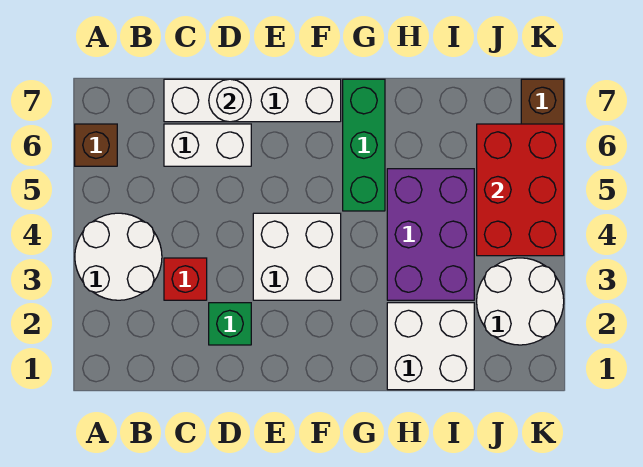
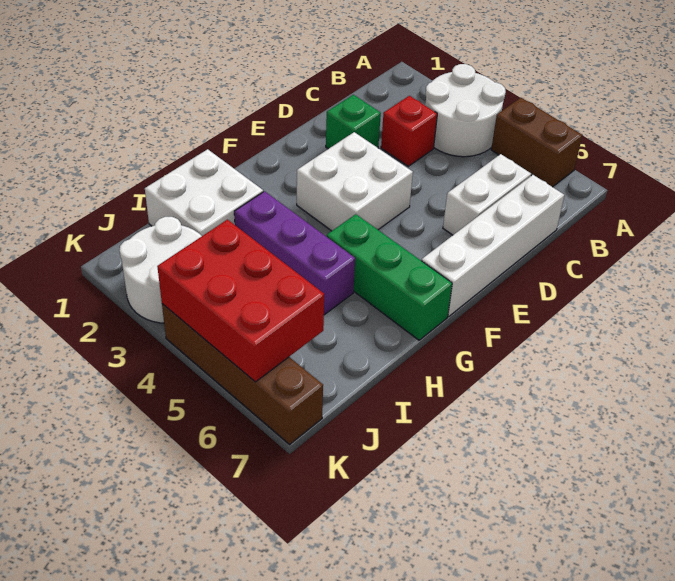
brown 1x1 brick [75,124,117,166] -> brown 1x2 brick [491,98,582,187]
white 1x1 round brick [209,79,251,122] -> none
purple 2x3 brick [387,169,474,300] -> purple 1x3 brick [234,191,355,315]

